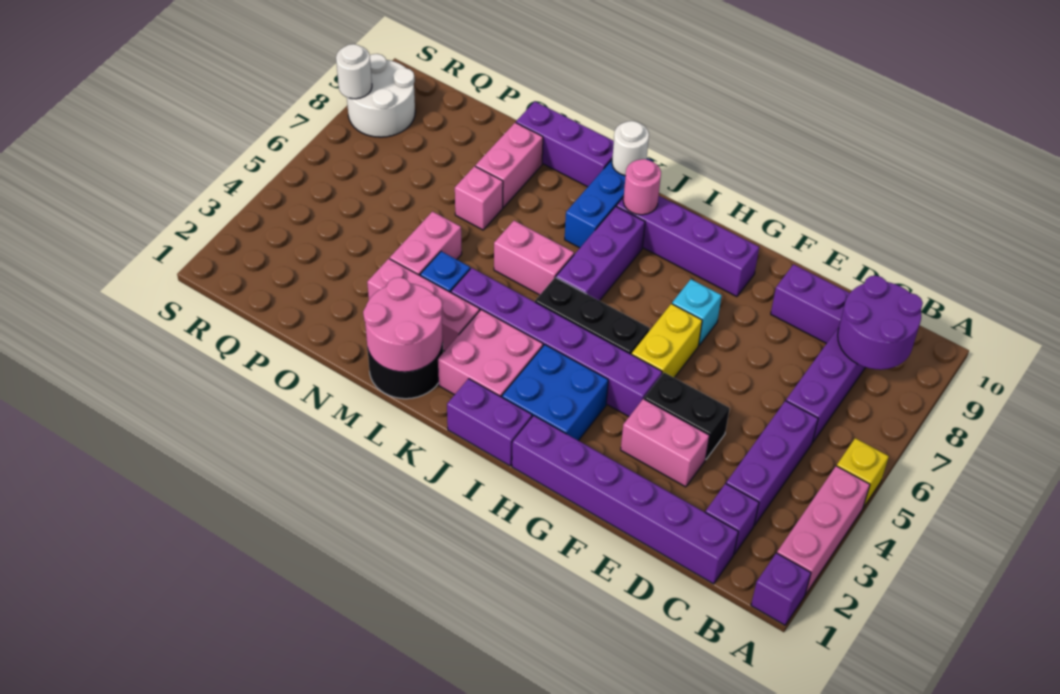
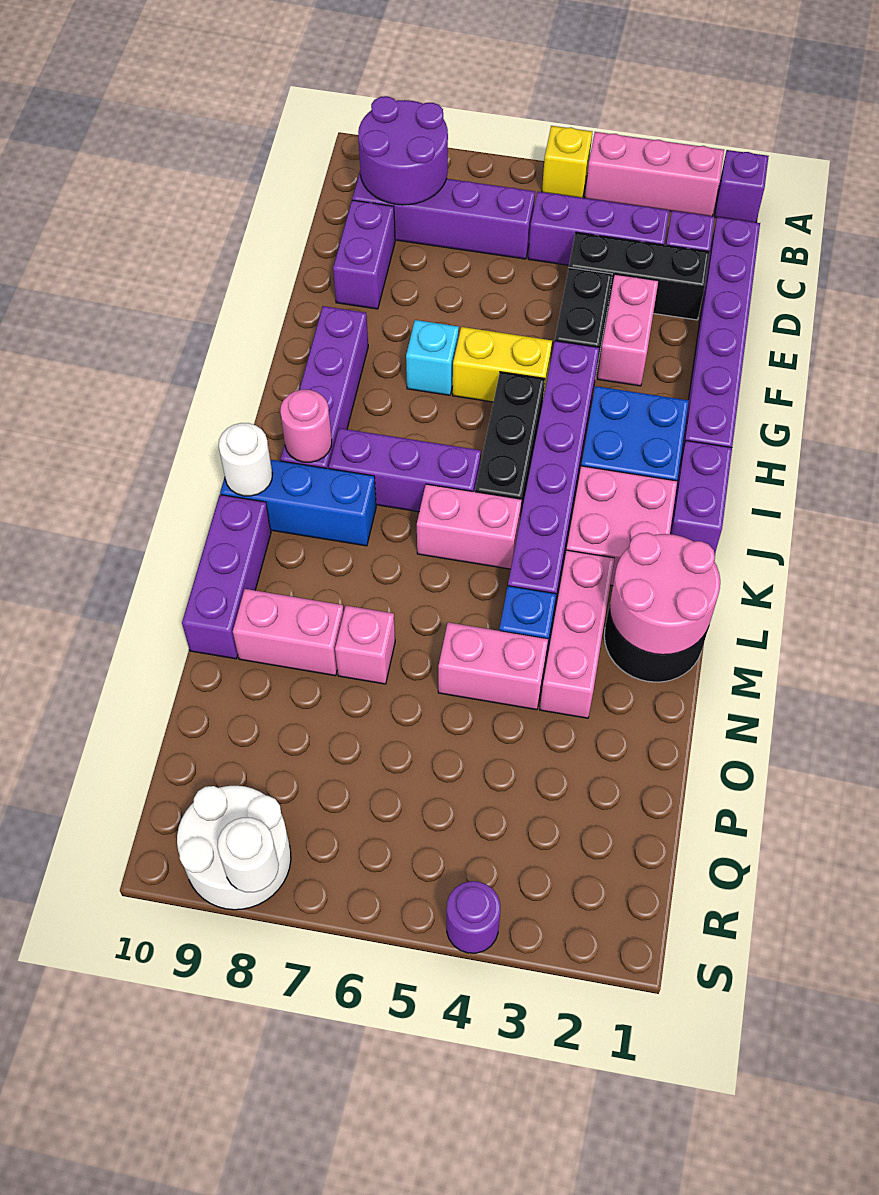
none -> black 1x3 brick [569,232,710,320]
pink 1x2 brick [494,221,574,295] -> pink 1x2 brick turned to [417,484,522,569]
none -> purple 1x1 round brick [447,881,500,953]

